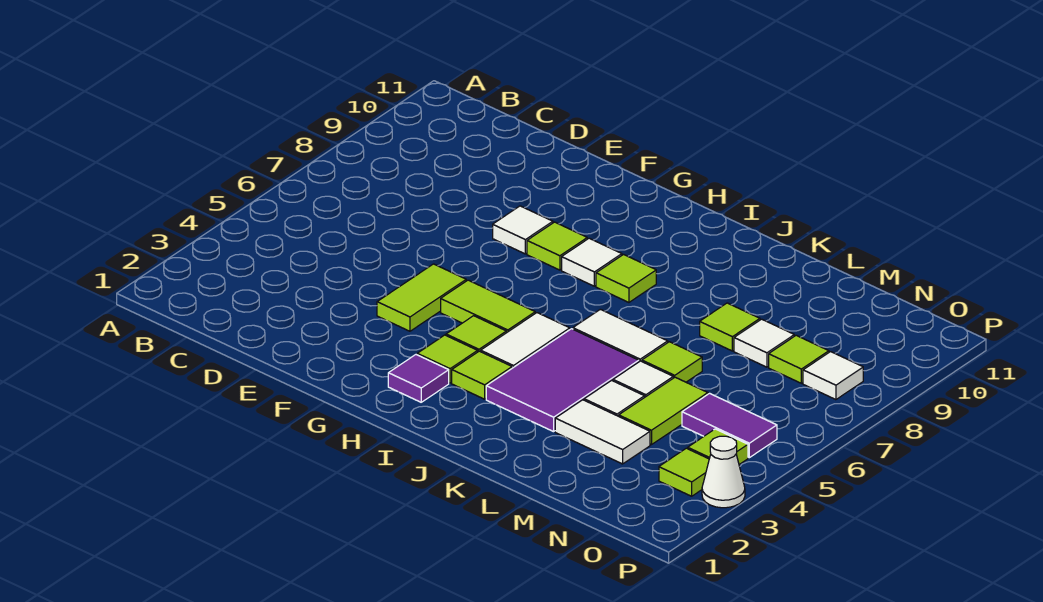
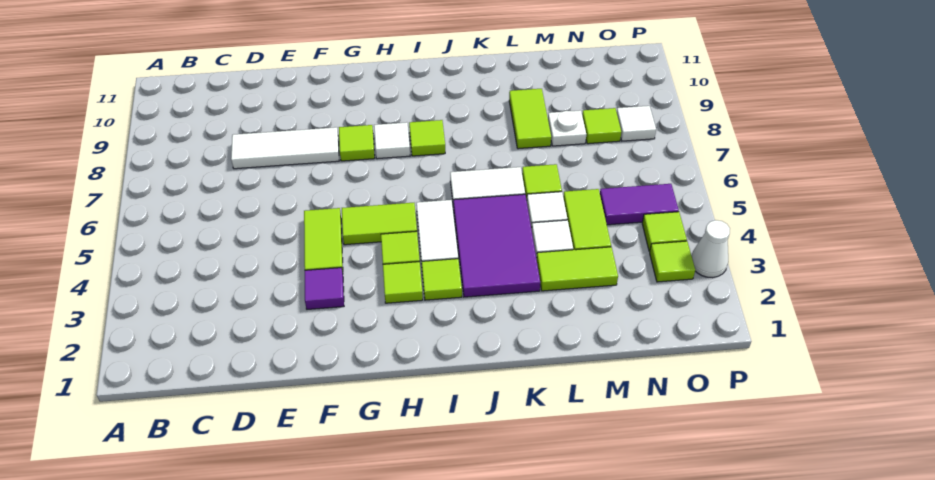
white 1x1 tile [493,206,553,254] -> white 1x3 tile [231,127,339,169]
purple 1x1 tile [388,355,449,402] -> purple 1x1 tile moved to [305,268,344,309]
white 1x2 tile [555,400,650,464] -> lime 1x2 tile [537,247,618,291]
lime 1x1 tile [700,303,760,351] -> lime 1x2 tile [509,89,551,149]
white 1x1 tile [734,319,794,367] -> white 1x1 plate [548,110,586,146]

